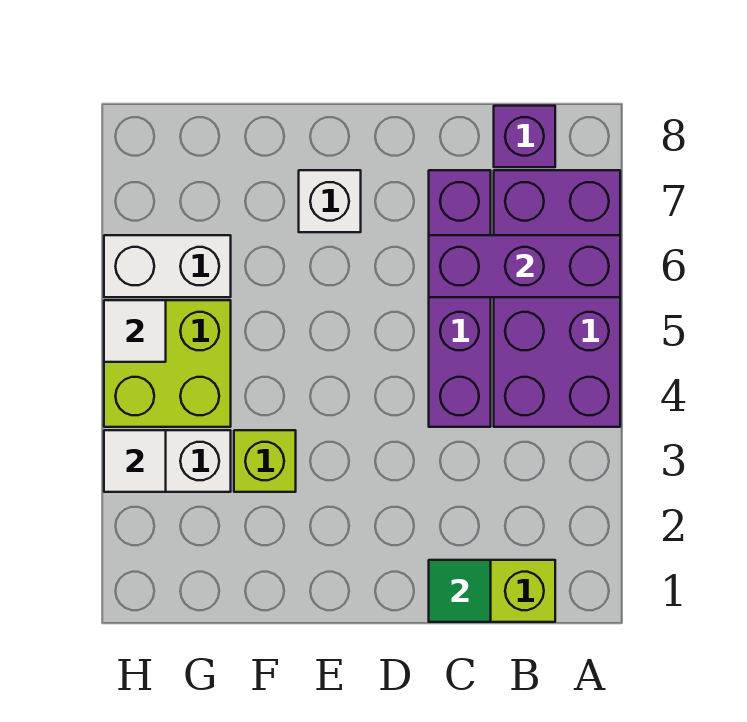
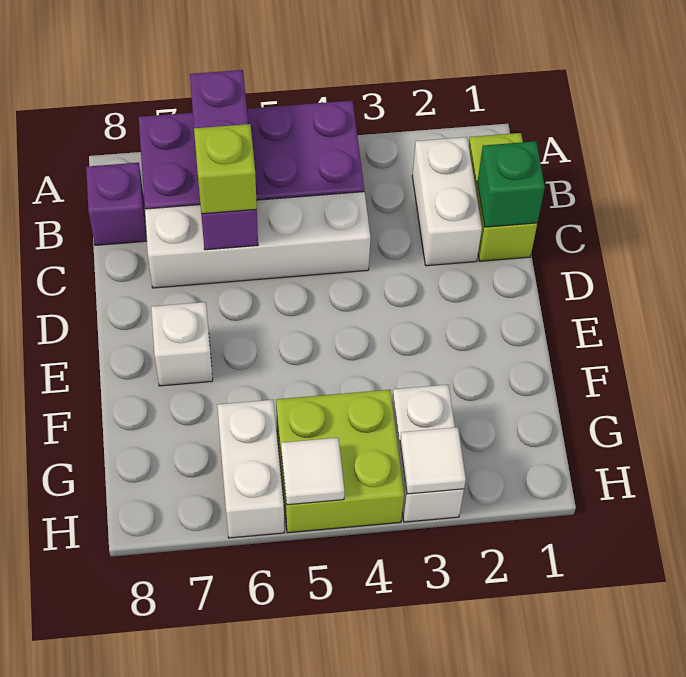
none -> white 1x2 brick [412,137,482,266]
green 1x1 tile [429,560,491,622] -> green 1x1 brick [477,141,545,227]
purple 1x4 brick [429,170,491,427] -> white 1x4 brick [145,192,371,288]
lime 1x1 brick [234,430,296,492] -> lime 1x1 brick moved to [194,124,257,214]

